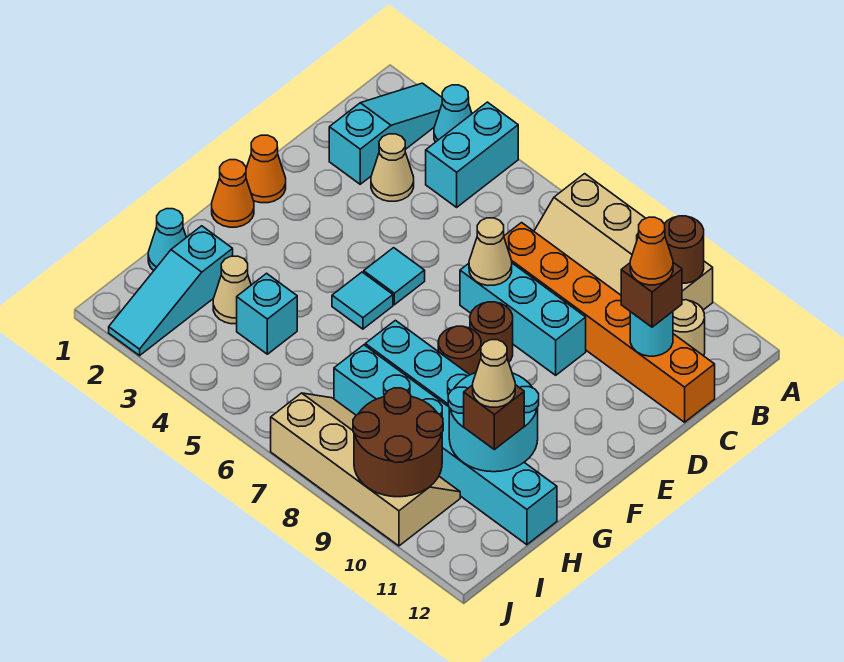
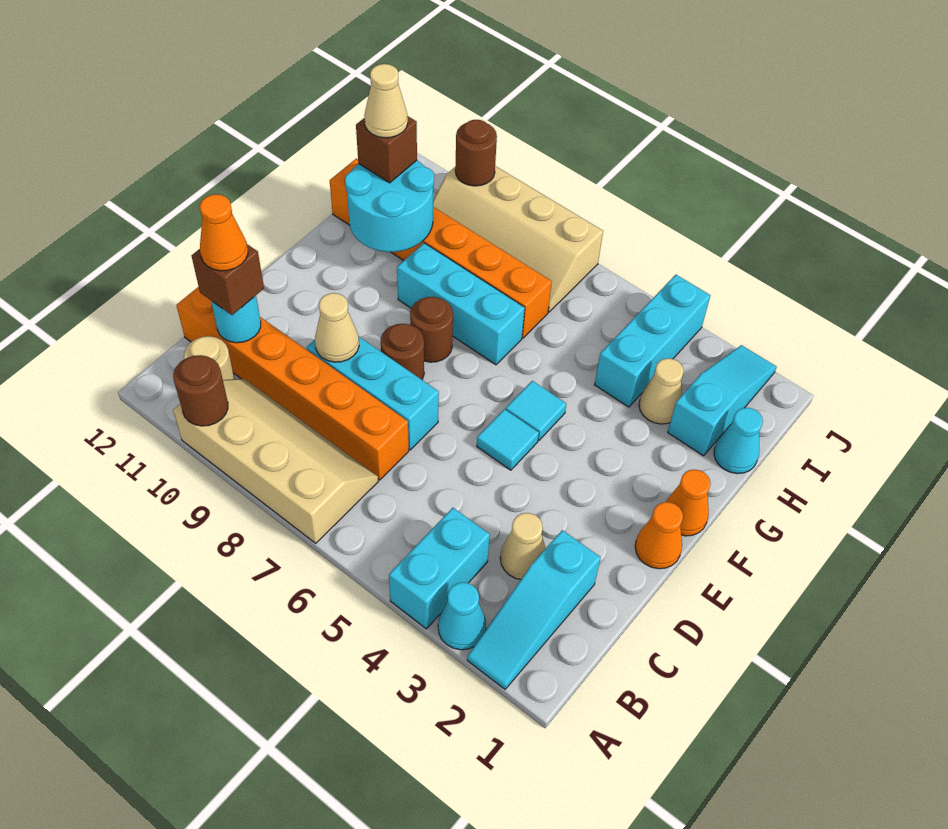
tan 1x1 cone [469,218,512,286] -> tan 1x1 cone moved to [315,293,359,362]
cyan 1x1 brick [237,273,297,354] -> cyan 1x3 brick [595,275,711,407]
cyan 1x6 brick [334,345,557,545] -> orange 1x6 brick [330,159,552,338]
brown 2x2 round brick [353,388,443,497] -> brown 1x1 round brick [455,120,497,186]

